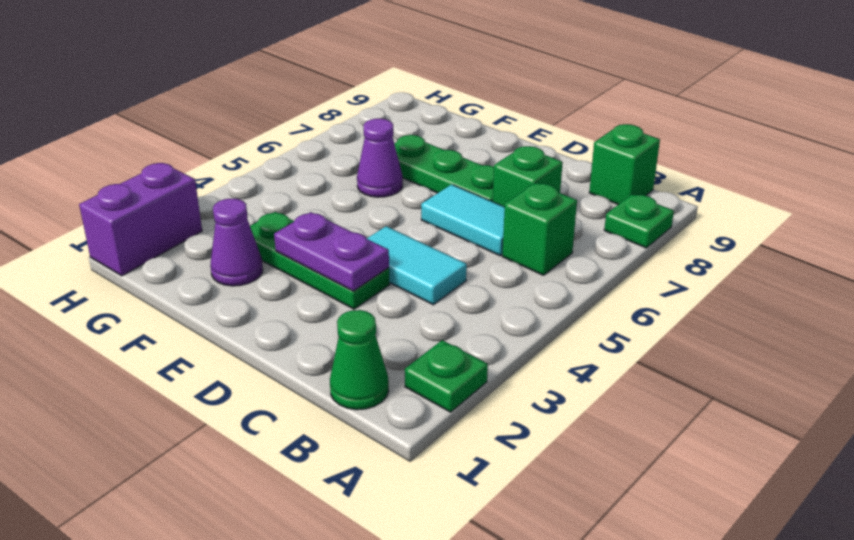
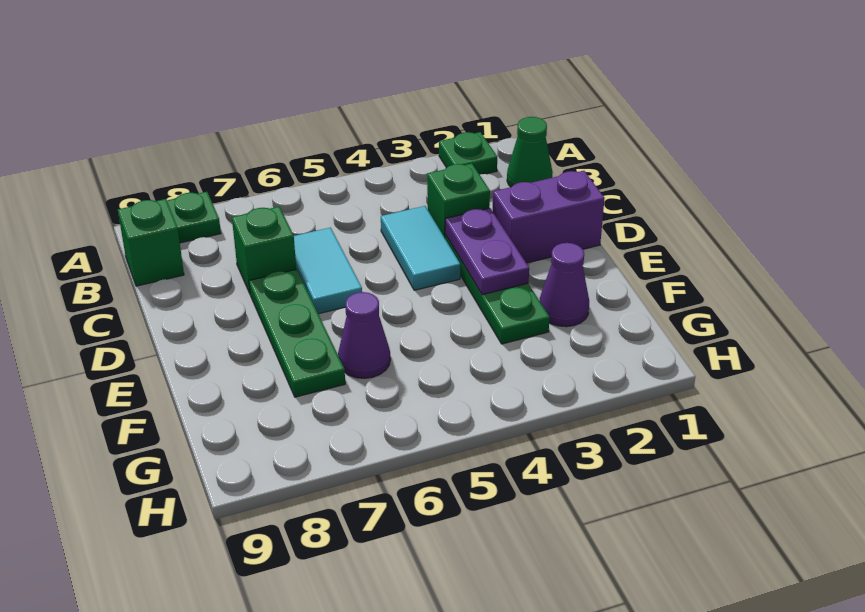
green 1x1 brick [502,183,577,275] -> green 1x1 brick moved to [427,163,490,238]
purple 1x2 brick [79,163,202,276] -> purple 1x2 brick moved to [493,171,605,263]

